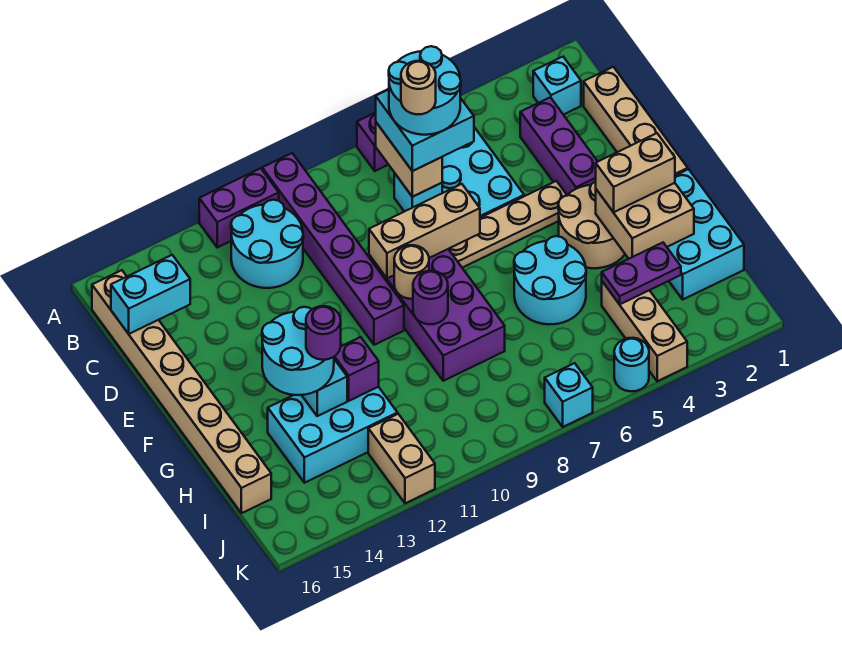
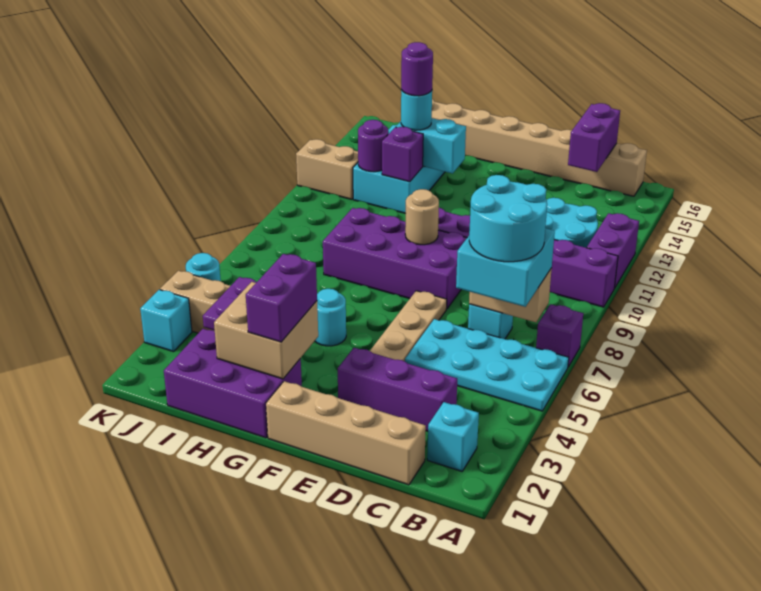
tan 1x1 round brick [401,61,436,114] -> none
cyan 1x2 brick [111,255,190,334] -> purple 1x2 brick [568,103,620,172]
tan 1x3 brick [369,184,480,278] -> none
tan 2x2 round brick [558,181,625,268] -> none
cyan 2x3 brick [667,169,744,299] -> purple 2x3 brick [164,329,302,438]
tan 1x2 brick [596,133,675,212] -> purple 1x2 brick [246,254,317,342]
cyan 2x2 round brick [514,236,586,324] -> cyan 1x1 round brick [315,289,346,346]
purple 1x1 round brick [413,271,448,324] -> purple 1x1 round brick moved to [358,120,389,172]
cyan 2x2 round brick [262,307,334,395] -> cyan 1x1 round brick [401,90,432,130]
cyan 1x1 brick [545,363,593,427] -> cyan 1x1 brick moved to [140,290,192,352]

